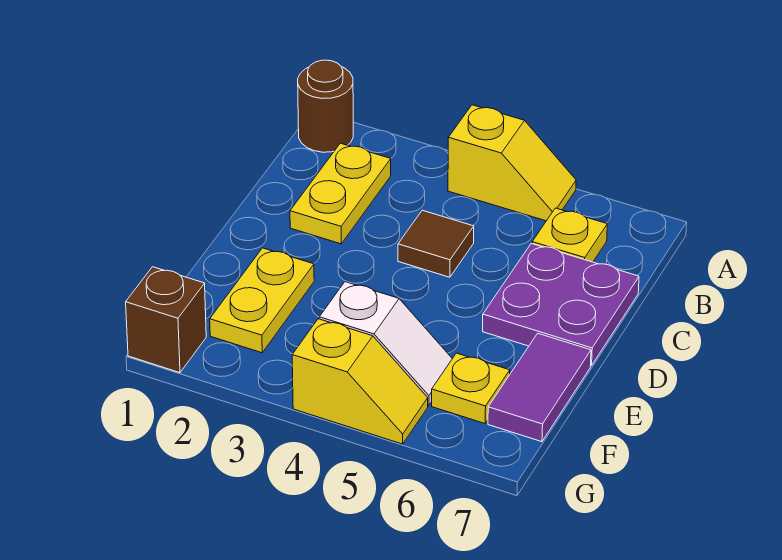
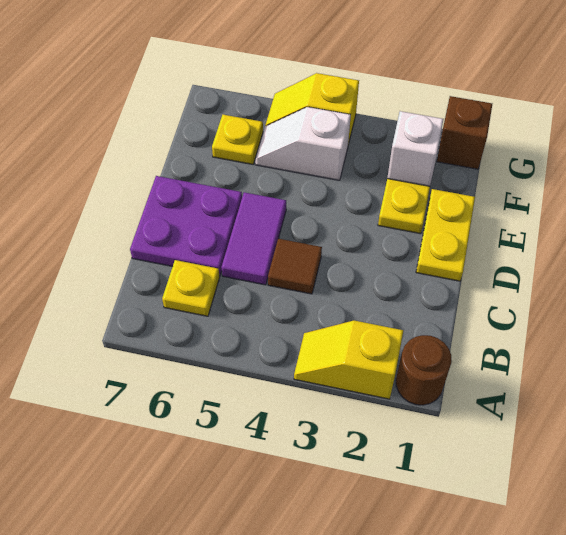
yellow 1x2 slope [448,105,576,221] -> yellow 1x2 slope moved to [294,320,403,399]
yellow 1x2 plate [290,143,391,244] -> yellow 1x2 plate moved to [416,189,475,281]
purple 1x2 tile [488,333,591,442] -> purple 1x2 tile moved to [221,192,286,285]
none -> white 1x1 brick [387,111,443,186]

